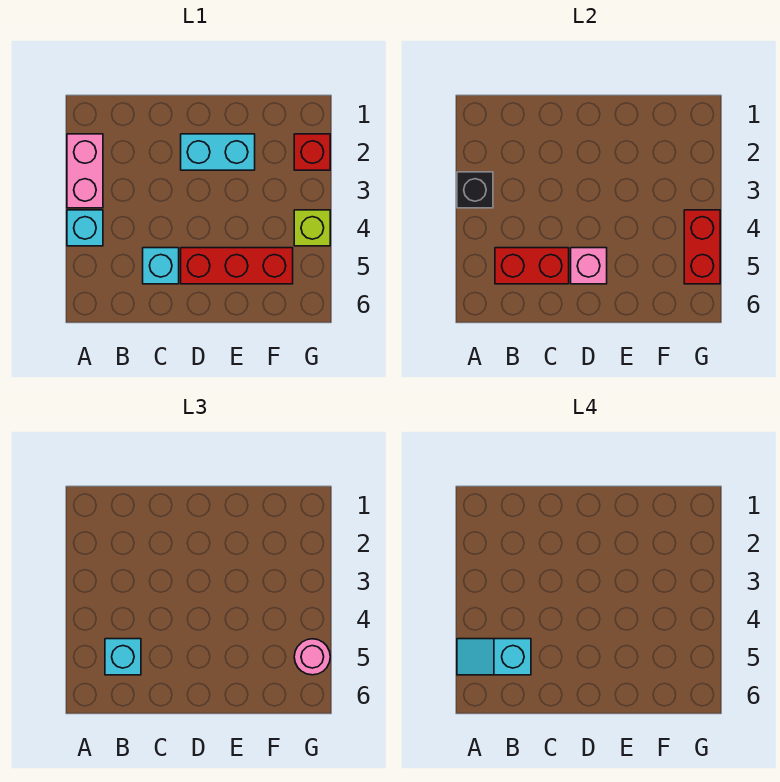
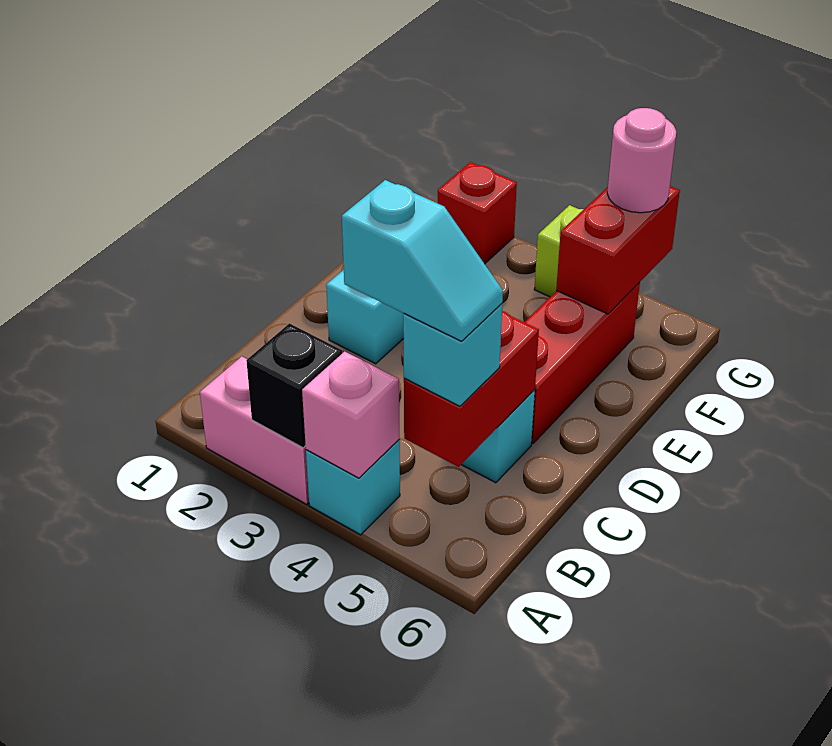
cyan 1x2 slope [457,639,531,675] -> cyan 1x2 slope turned to [342,180,503,341]
pink 1x1 brick [571,248,607,284] -> pink 1x1 brick moved to [302,351,400,478]
red 1x2 brick [684,210,720,284] -> red 1x2 brick turned to [556,186,680,314]

